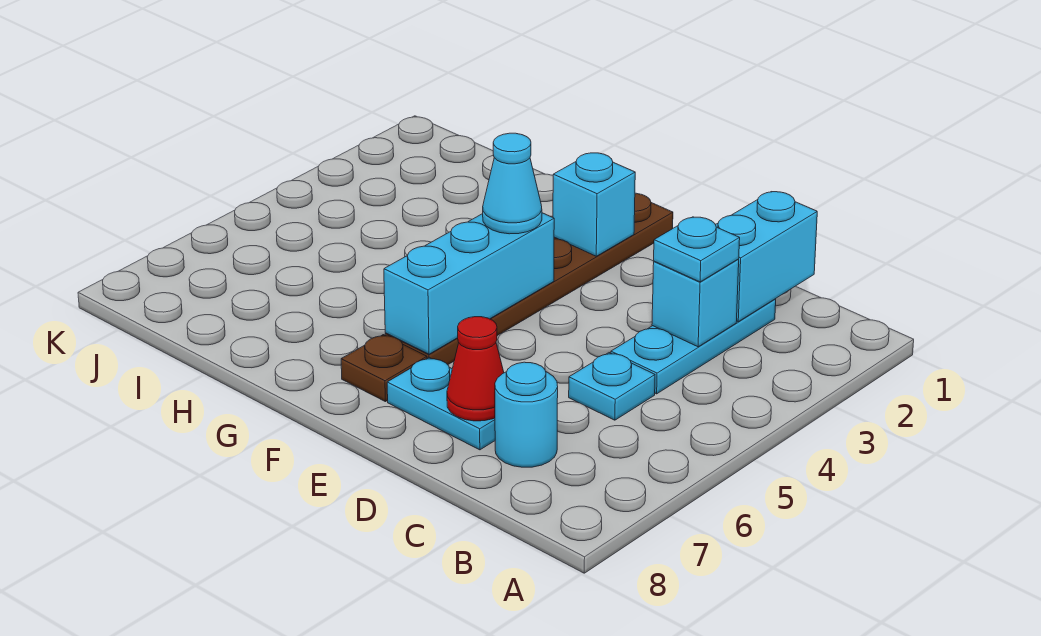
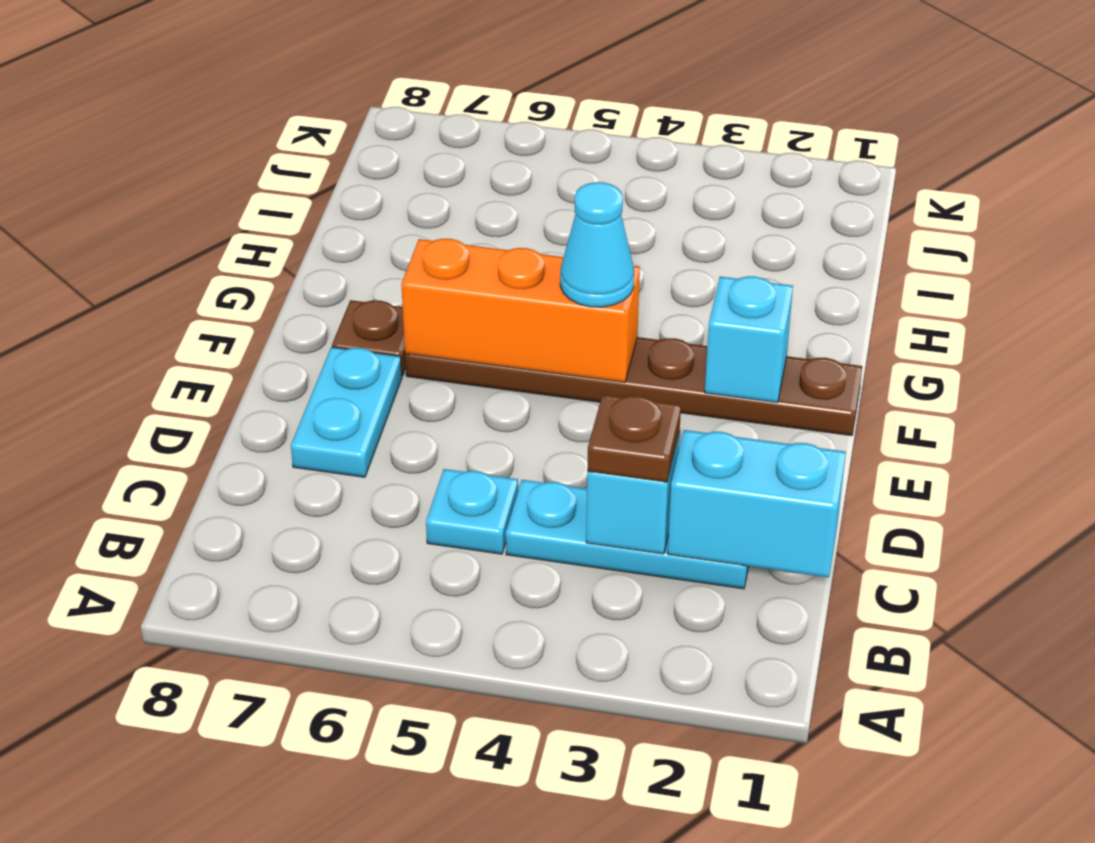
cyan 1x1 plate [654,217,740,282] -> brown 1x1 plate [587,394,681,482]
cyan 1x1 round brick [495,362,558,467] -> none
red 1x1 cone [447,317,504,421] -> none
cyan 1x3 brick [384,213,554,354] -> orange 1x3 brick [401,239,640,383]

